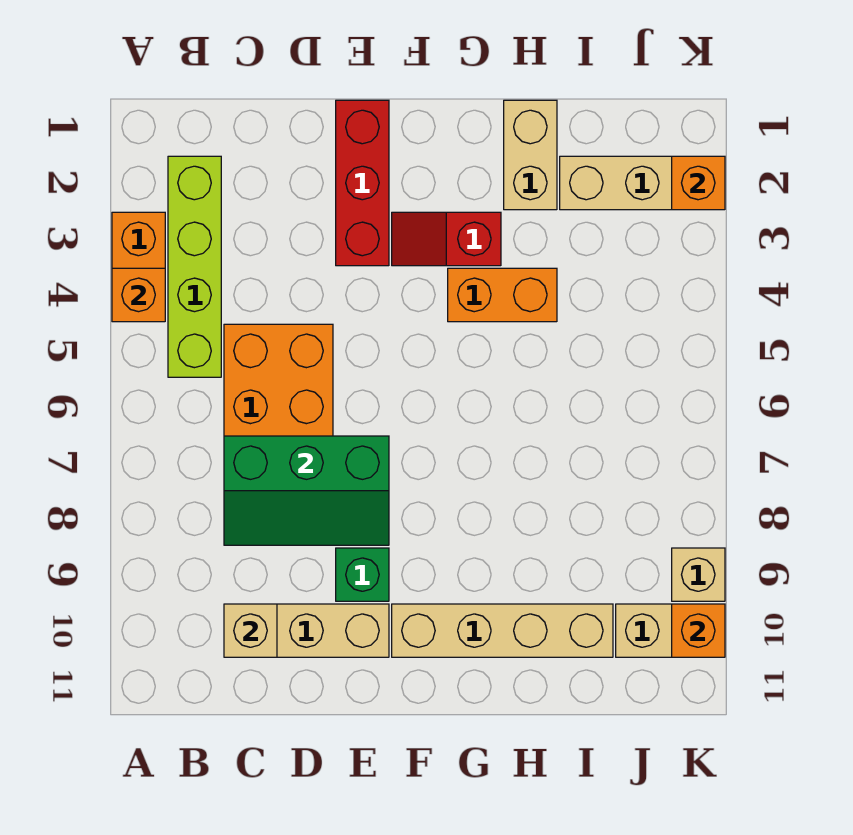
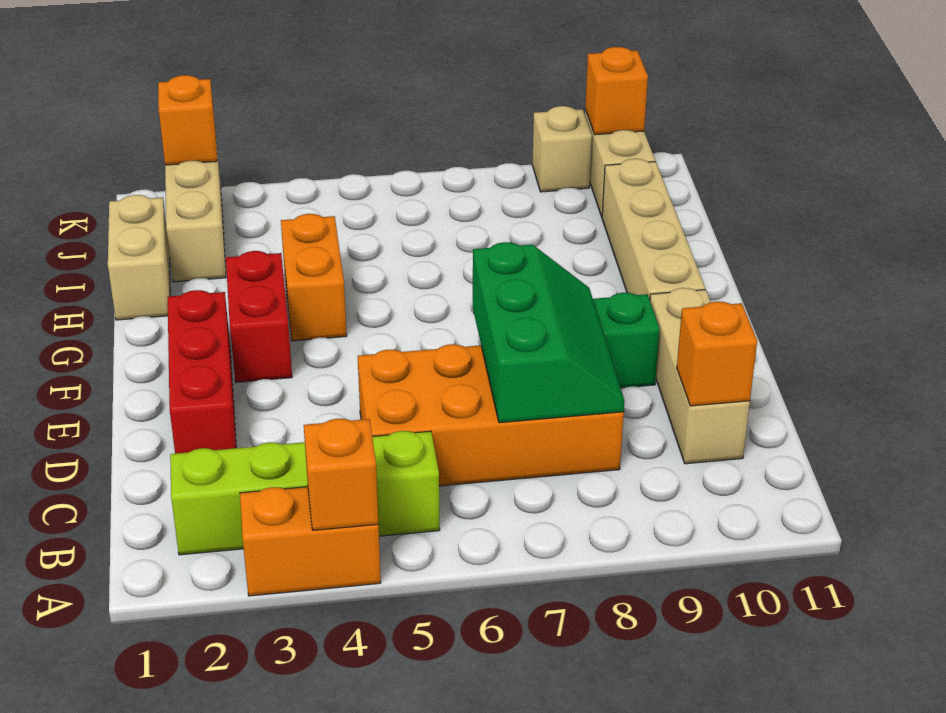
tan 1x1 brick [224,604,277,657] -> orange 1x1 brick [677,302,757,406]
red 1x3 brick [336,100,389,266] -> red 1x3 brick turned to [168,290,236,454]
red 1x2 slope [392,212,501,266] -> red 1x2 brick [226,251,292,382]
tan 1x2 brick [504,100,557,210] -> tan 1x2 brick turned to [108,195,170,320]

